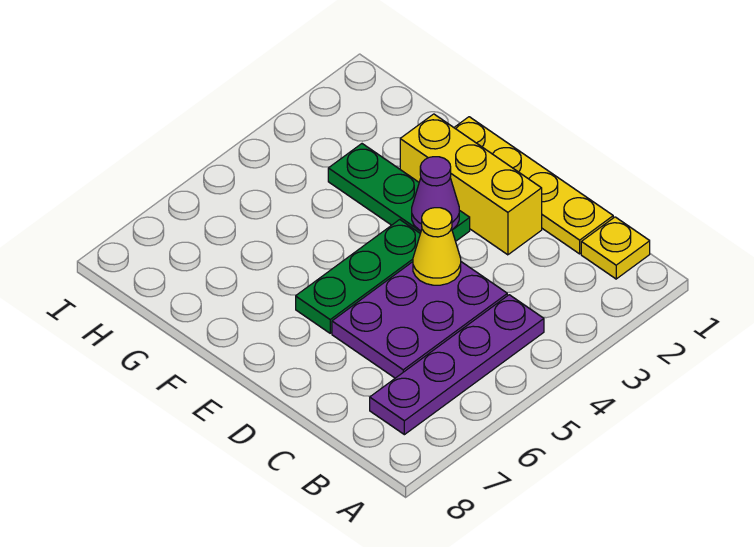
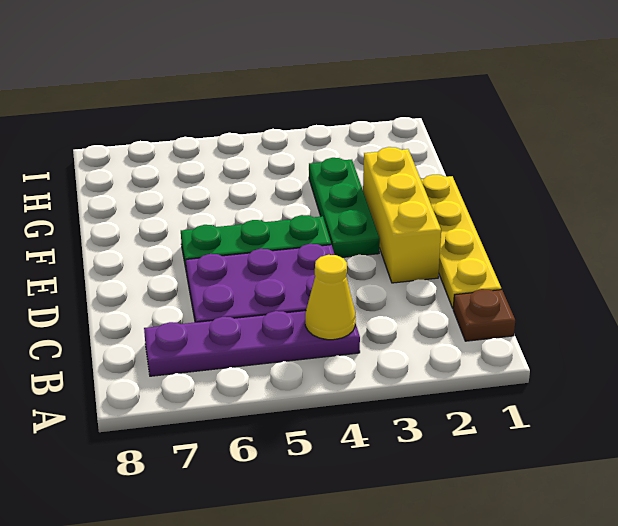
yellow 1x1 plate [581,217,650,279] -> brown 1x1 plate [453,289,515,341]
yellow 1x1 cone [413,208,461,285] -> yellow 1x1 cone moved to [305,255,356,340]
purple 1x1 cone [412,157,459,231] -> none

